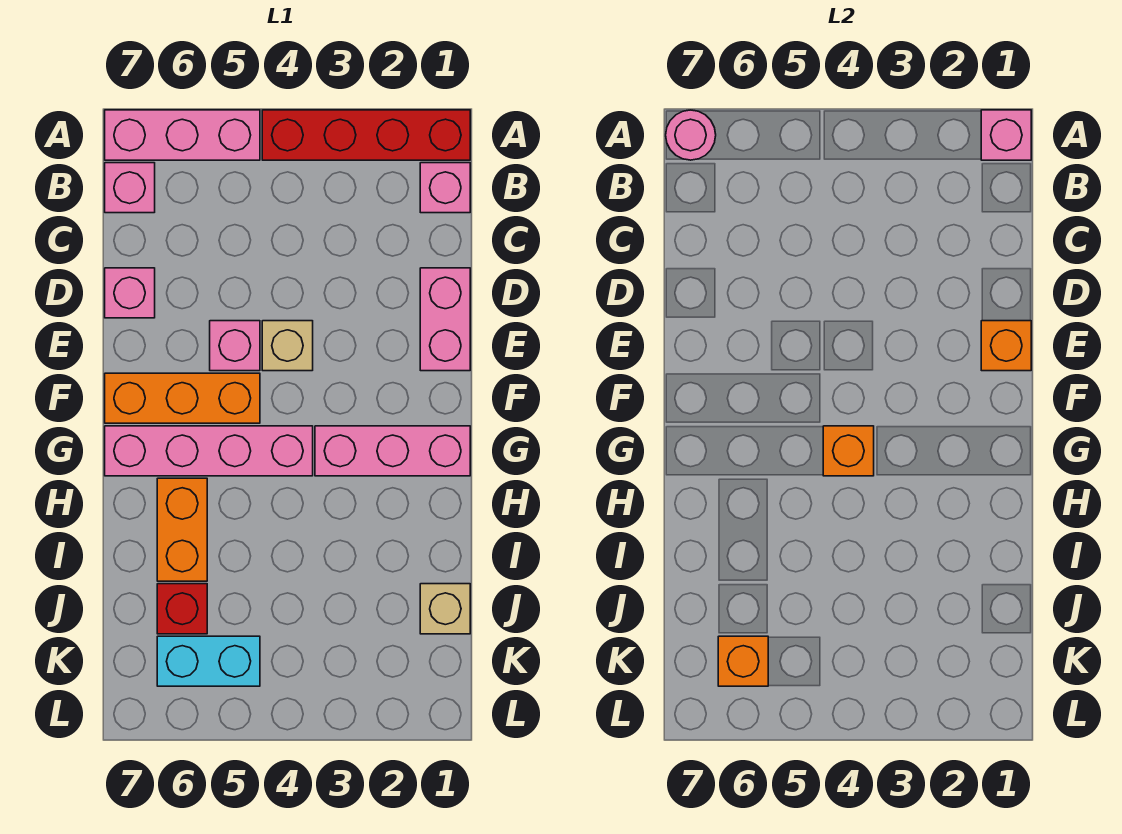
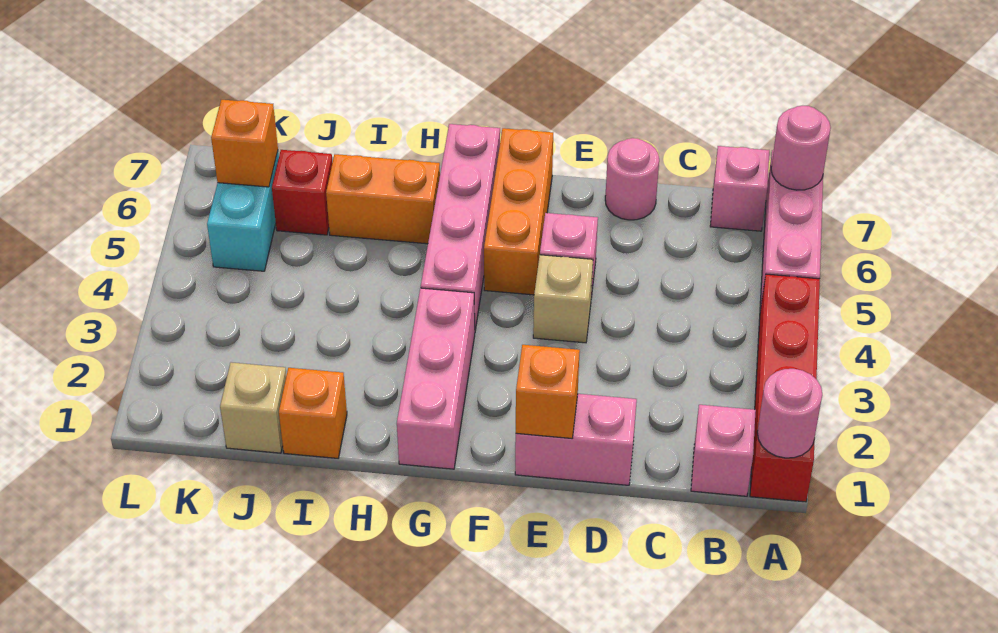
pink 1x1 brick [981,110,1031,160] -> pink 1x1 round brick [757,369,822,458]
pink 1x1 brick [105,268,155,318] -> pink 1x1 round brick [605,138,659,220]
orange 1x1 brick [823,426,874,476] -> orange 1x1 brick moved to [279,368,347,458]

